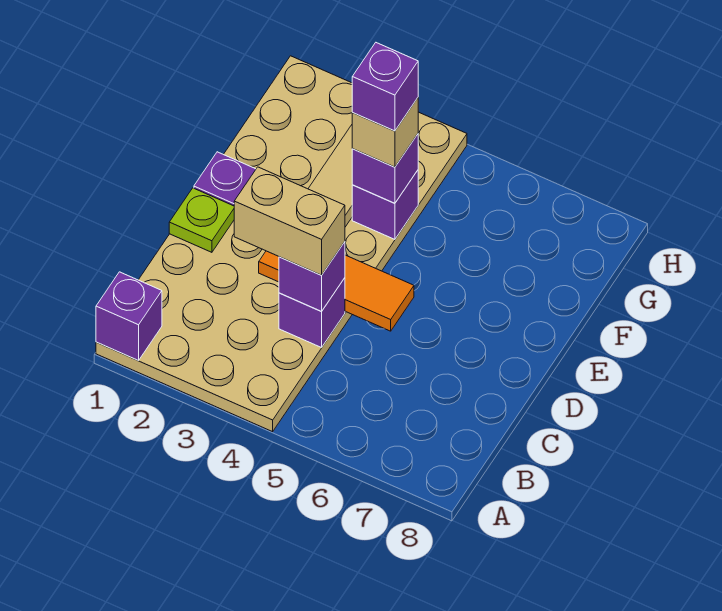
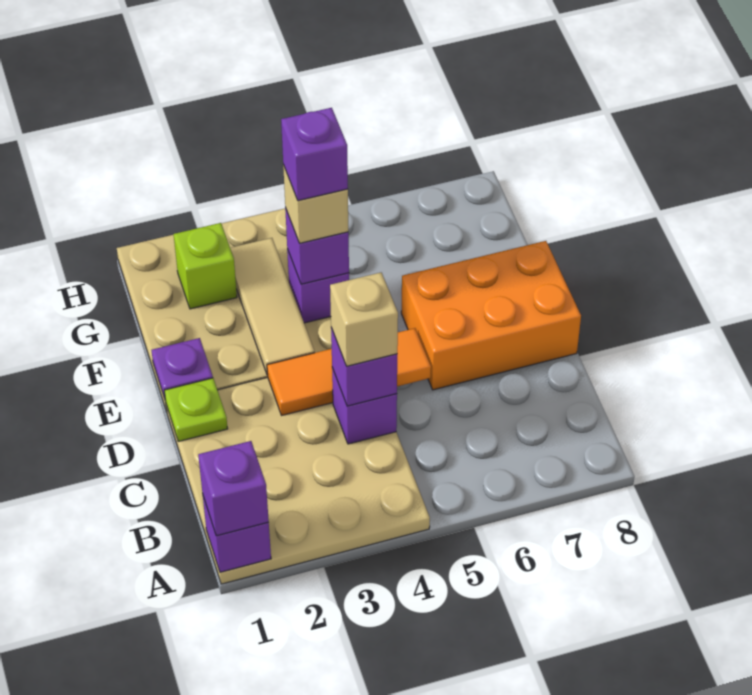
none -> purple 1x1 brick [198,441,269,536]
tan 1x2 brick [234,167,345,275] -> tan 1x1 brick [330,273,398,366]
none -> orange 2x3 brick [401,241,581,390]
none -> lime 1x1 brick [174,223,237,309]

